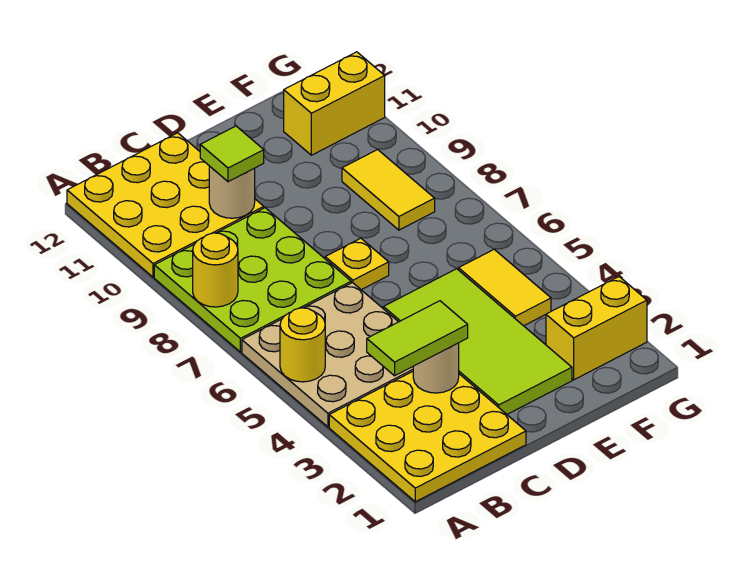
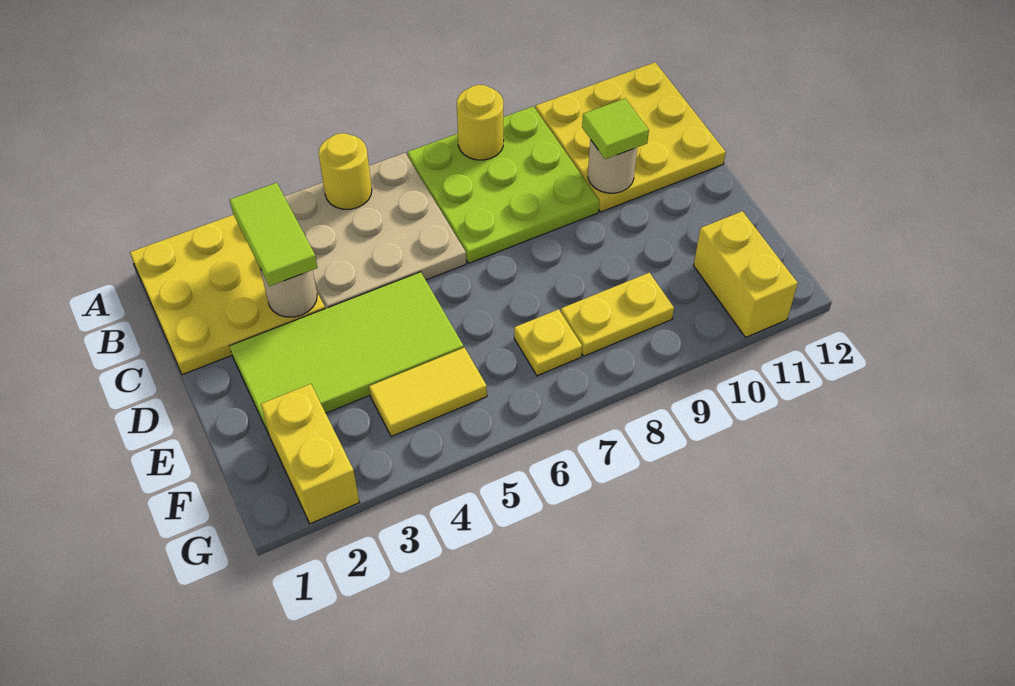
yellow 1x1 plate [325,238,389,290] -> yellow 1x1 plate moved to [514,309,582,376]
yellow 1x2 tile [342,150,435,230] -> yellow 1x2 plate [561,273,674,356]

